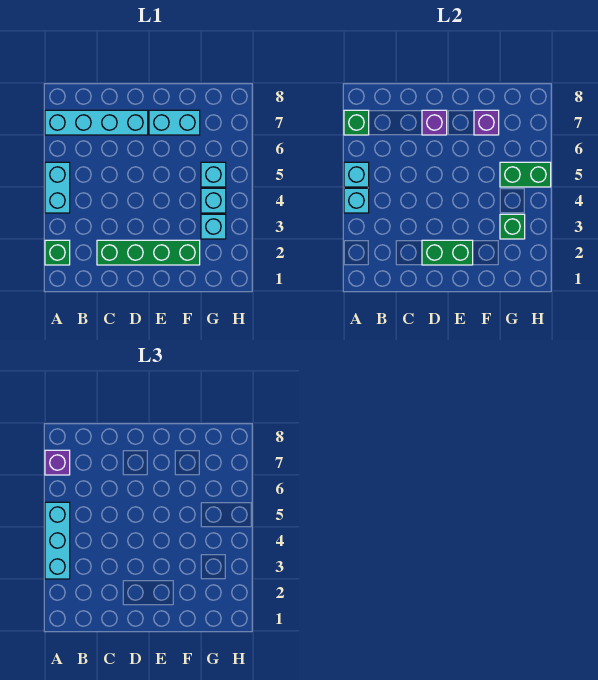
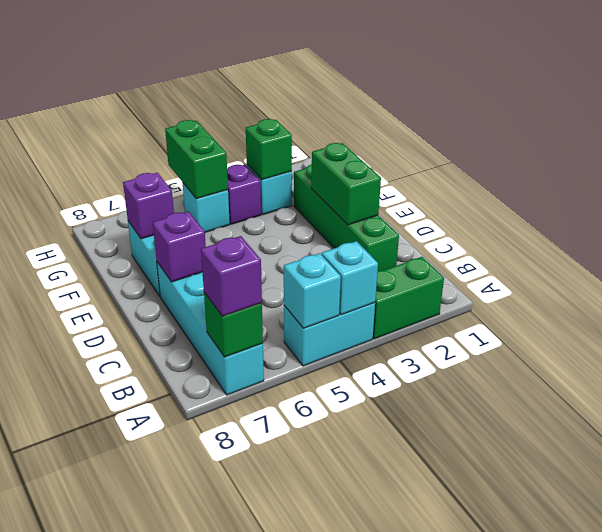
green 1x1 brick [45,240,70,265] -> green 1x2 brick [373,257,444,339]
cyan 1x3 brick [45,502,70,579] -> none
cyan 1x1 brick [201,188,226,213] -> purple 1x1 brick [227,165,261,224]

